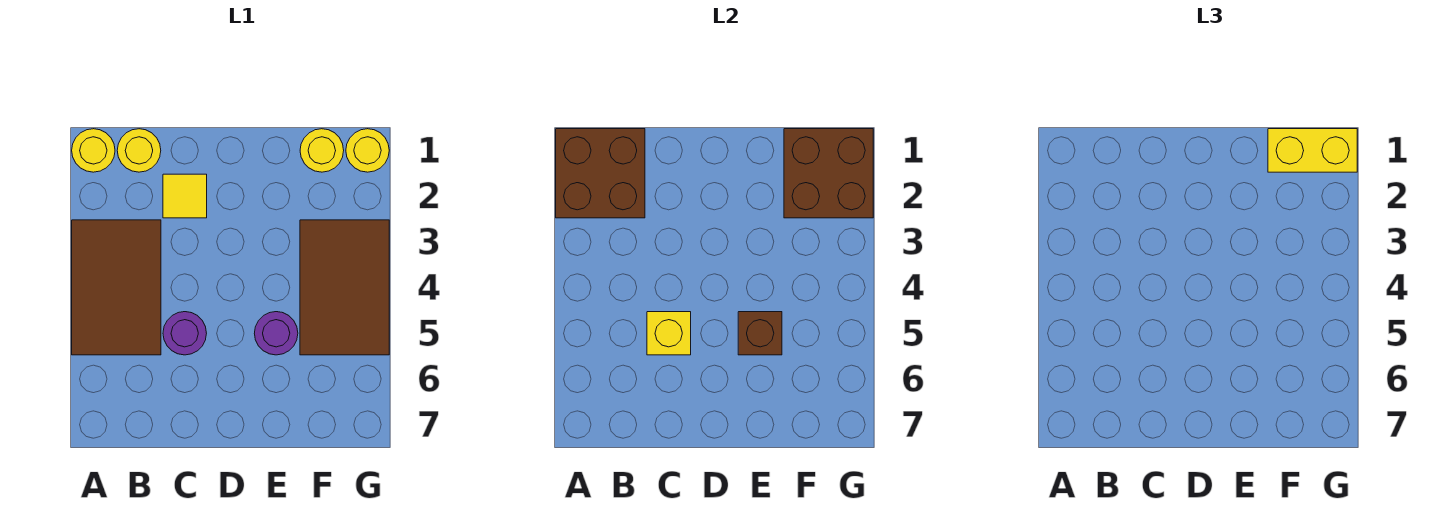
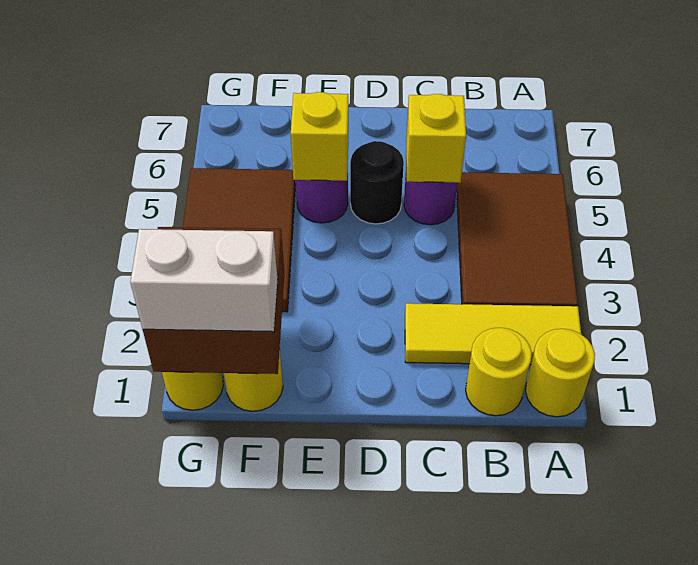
brown 2x2 brick [556,129,645,218] -> none
yellow 1x1 tile [163,174,207,218] -> yellow 1x3 tile [405,303,581,365]
none -> black 1x1 round brick [350,141,404,224]
brown 1x1 brick [738,312,782,355] -> yellow 1x1 brick [291,92,348,181]
yellow 1x2 brick [1268,129,1357,172] -> white 1x2 brick [130,229,278,332]

